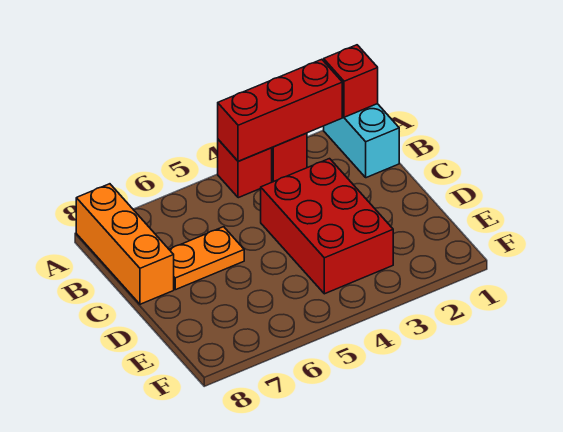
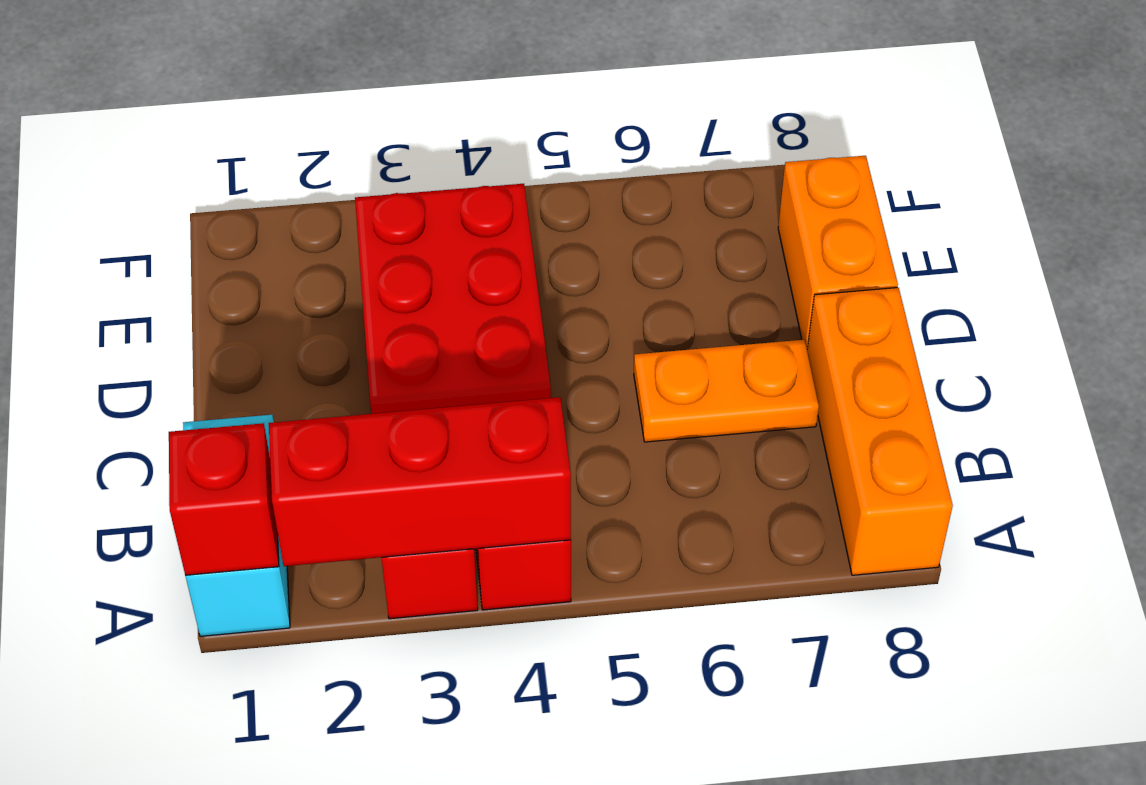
none -> orange 1x2 brick [778,156,898,349]

